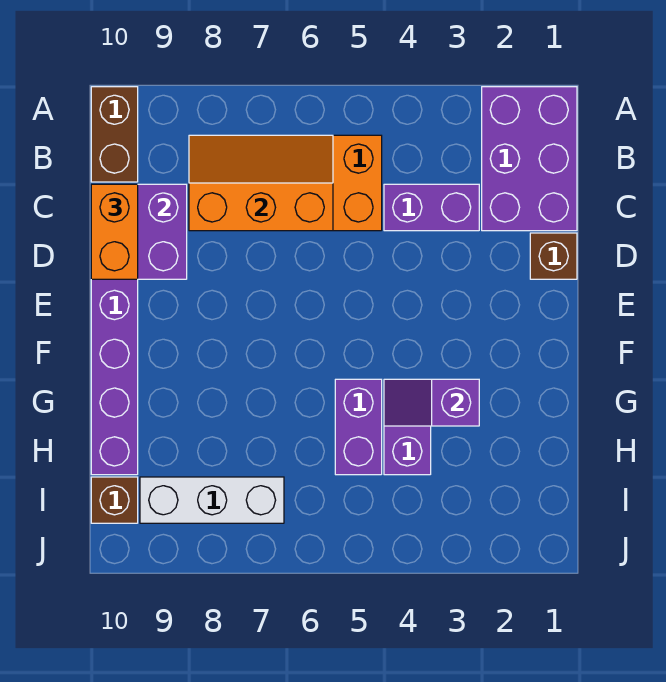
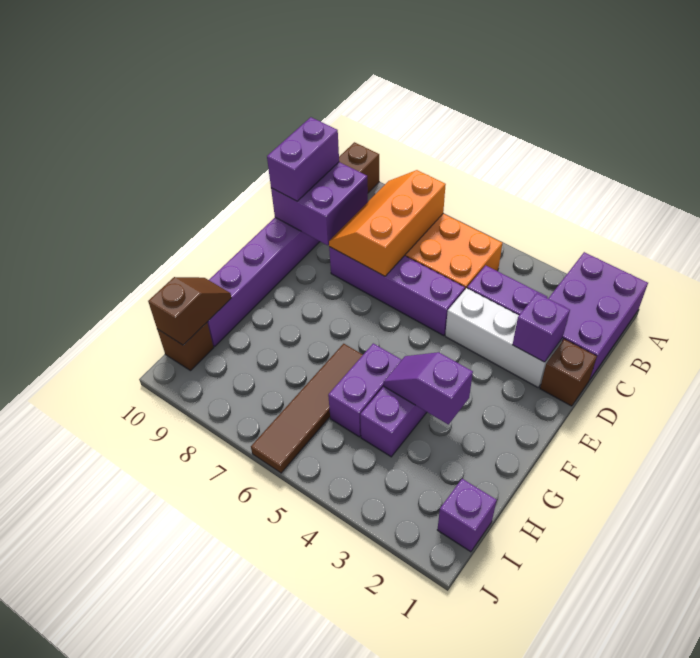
orange 2x3 slope [189,135,333,231] -> orange 2x3 slope turned to [329,170,446,276]
orange 1x2 brick [91,184,138,279] -> purple 1x2 brick [267,117,339,201]
none -> purple 1x1 brick [513,293,570,362]
none -> purple 1x4 brick [329,247,465,335]
none -> brown 1x4 tile [251,344,363,473]
none -> brown 1x2 slope [148,277,231,345]
none -> purple 1x1 brick [437,479,497,552]
white 1x3 brick [140,477,284,523] -> white 1x3 brick moved to [445,288,562,387]

